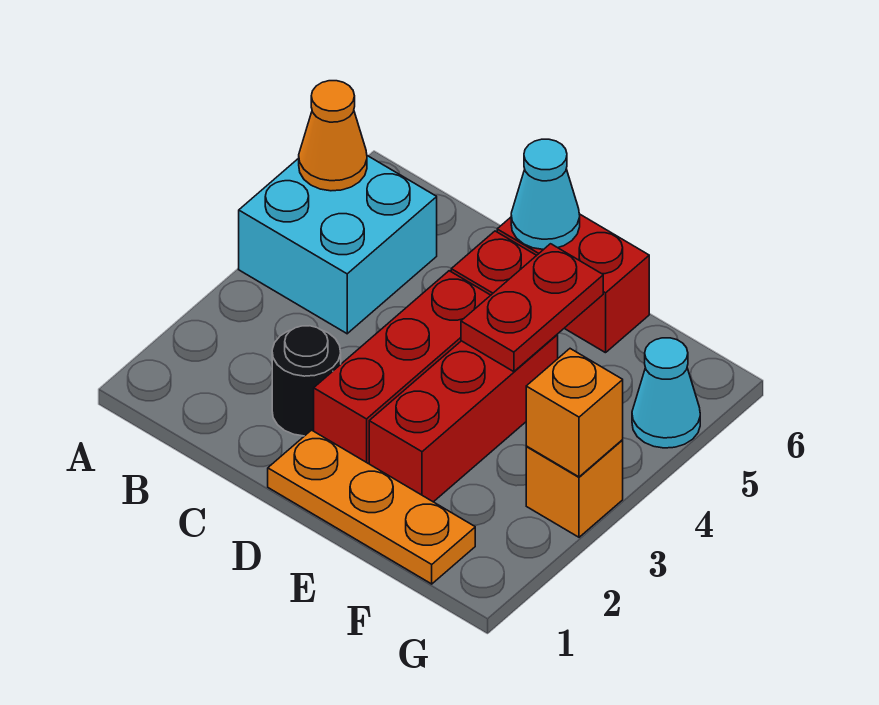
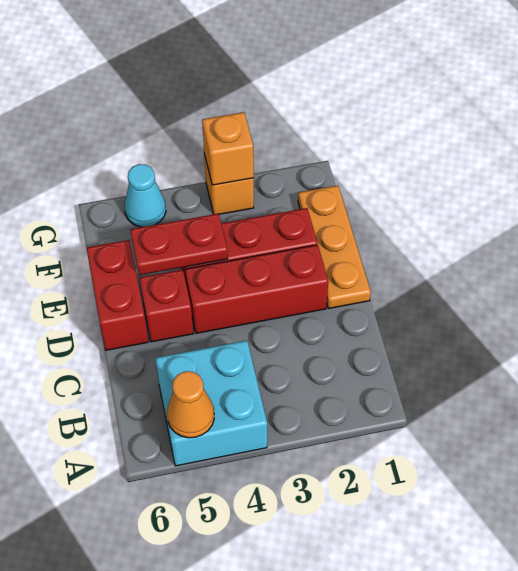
black 1x1 round brick [272,326,341,436] -> none
cyan 1x1 cone [511,139,580,250] -> none

